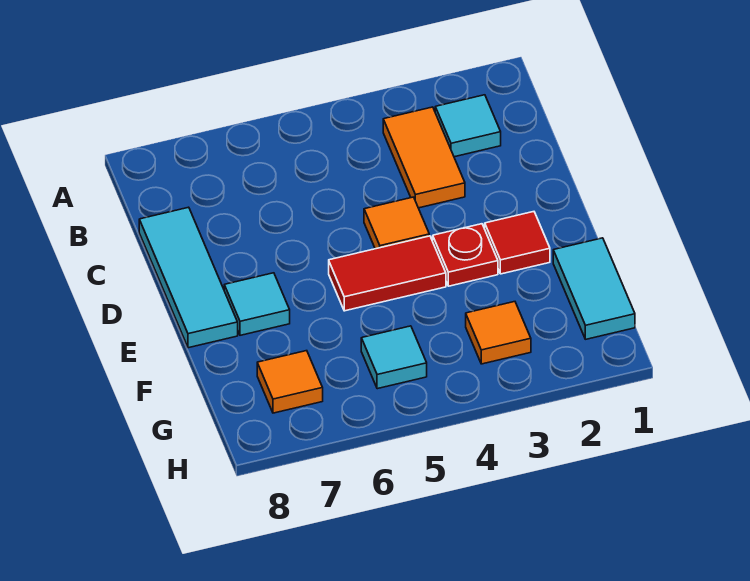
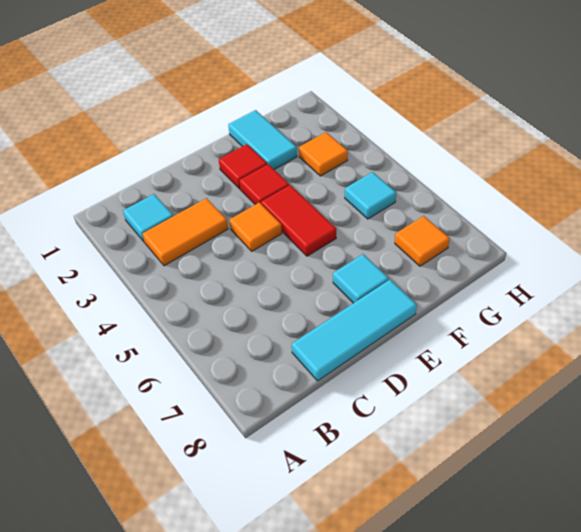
red 1x1 plate [433,224,498,286] -> red 1x1 tile [239,164,289,205]
cyan 1x2 tile [553,238,635,339] -> cyan 1x2 tile turned to [228,110,297,169]

